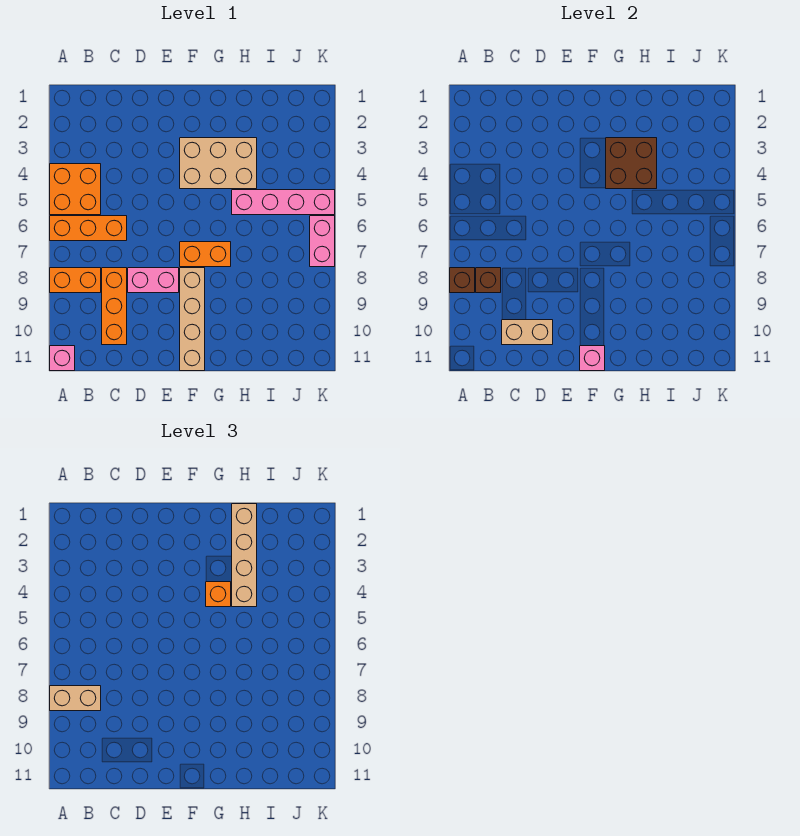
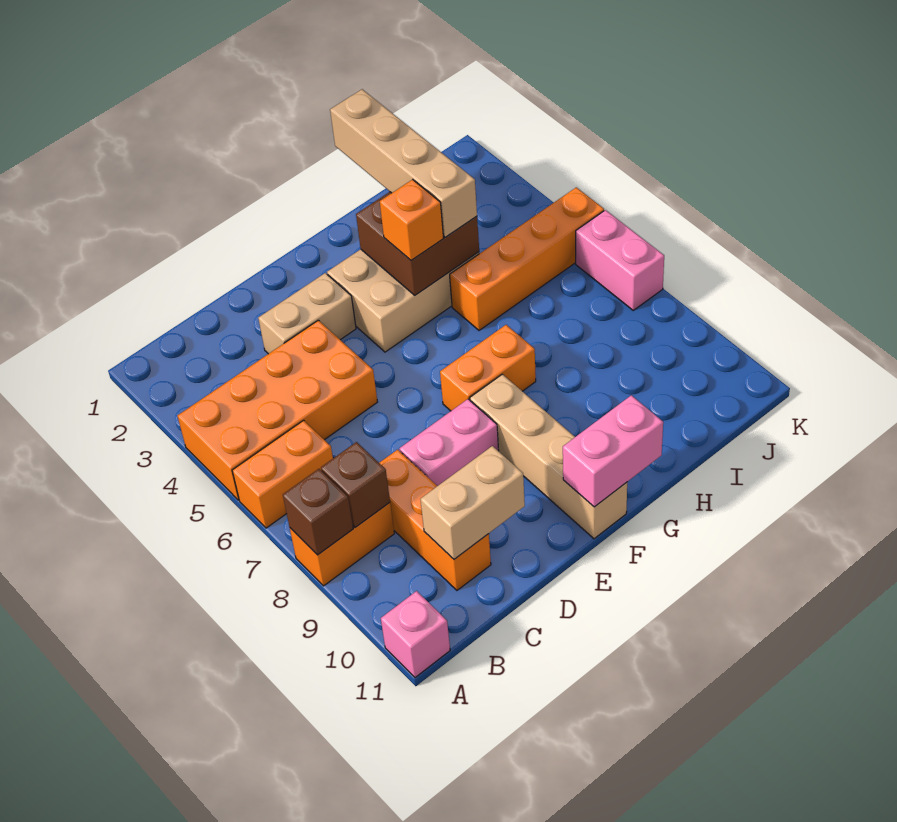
orange 2x2 brick [50,164,101,215] -> orange 2x4 brick [177,320,377,500]
orange 1x3 brick [50,216,127,241] -> orange 1x2 brick [232,420,333,528]
tan 1x2 brick [50,686,101,711] -> tan 1x2 brick moved to [258,273,356,354]
pink 1x1 brick [580,346,605,371] -> pink 1x2 brick [563,395,663,507]
pink 1x4 brick [232,190,335,215] -> orange 1x4 brick [450,187,604,330]

